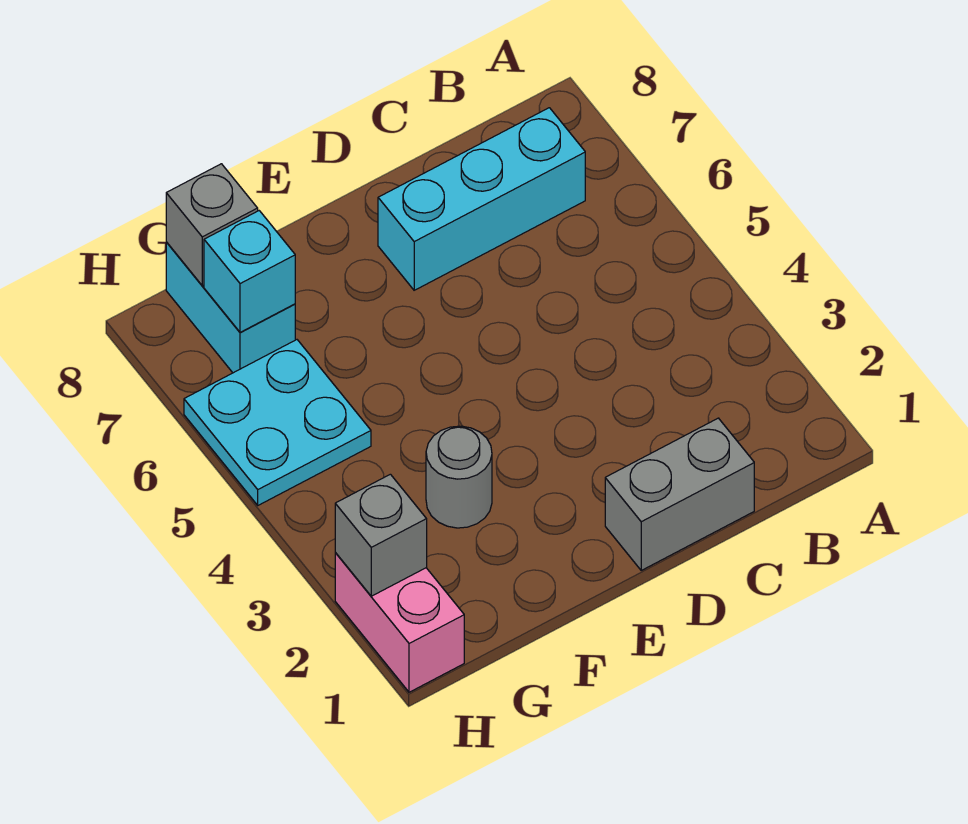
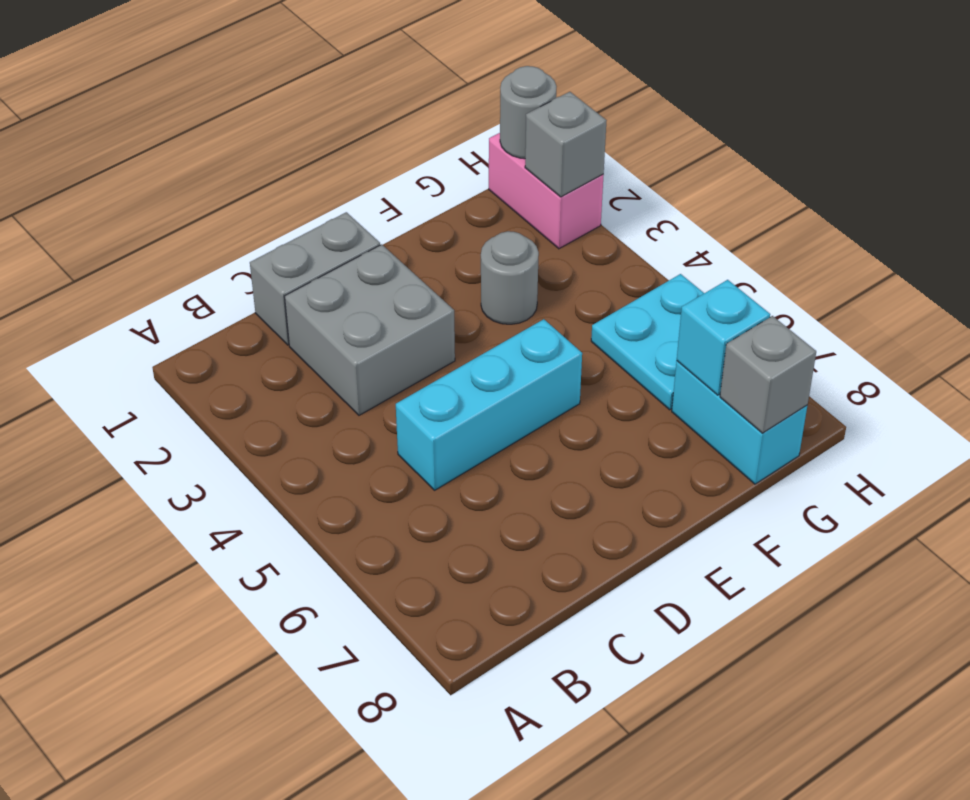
cyan 1x3 brick [378,108,585,290] -> cyan 1x3 brick moved to [396,319,582,490]
none -> grey 2x2 brick [285,244,455,415]
none -> grey 1x1 round brick [500,66,557,159]

